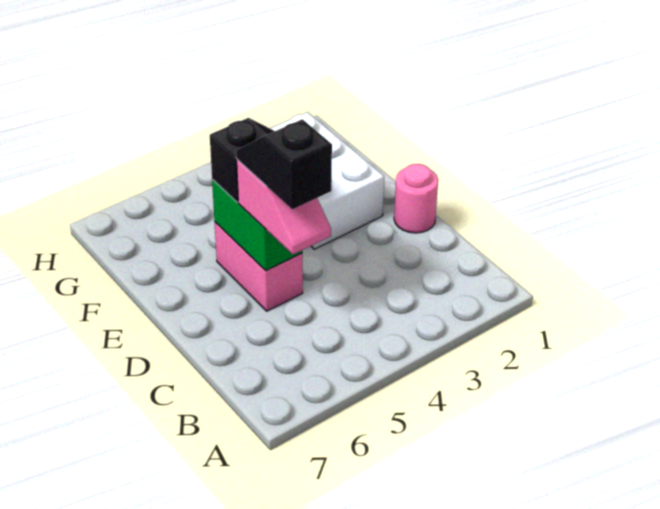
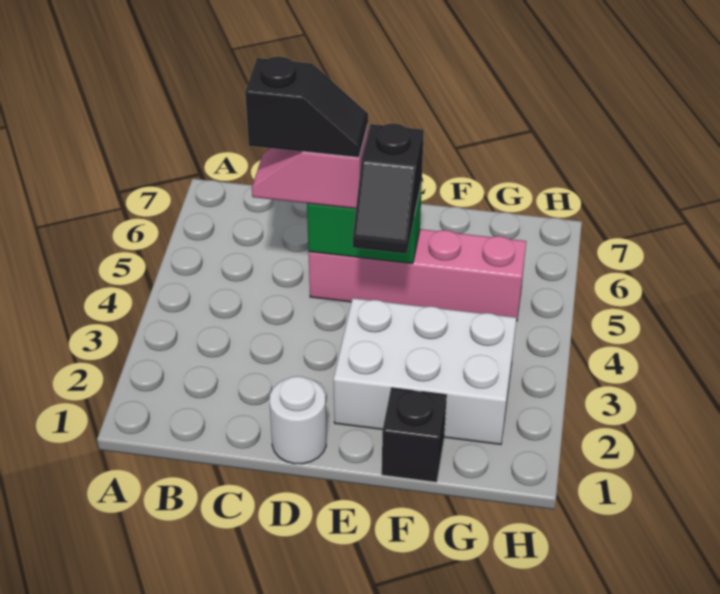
pink 1x1 round brick [394,164,438,233] -> white 1x1 round brick [269,376,326,464]
pink 1x2 brick [215,222,303,311] -> pink 1x4 brick [308,229,526,321]
none -> black 1x1 brick [382,388,447,482]

